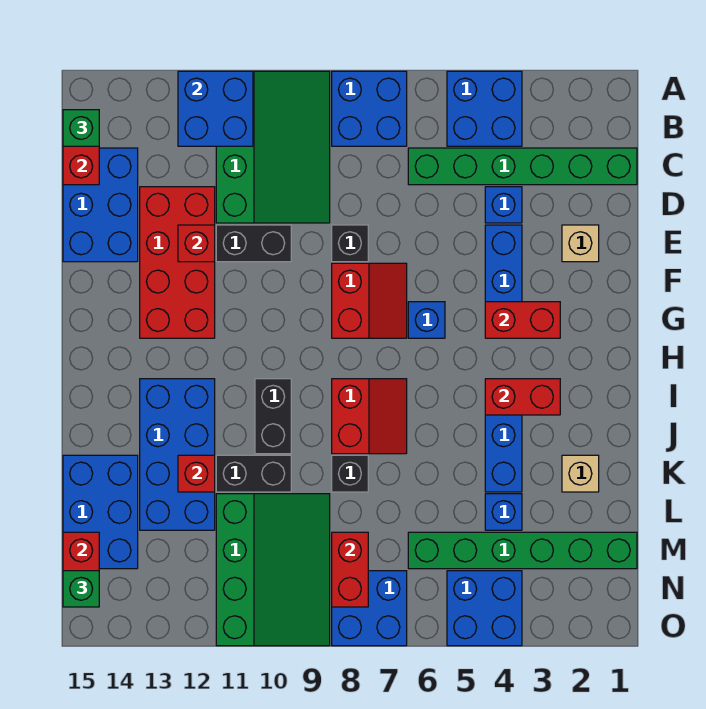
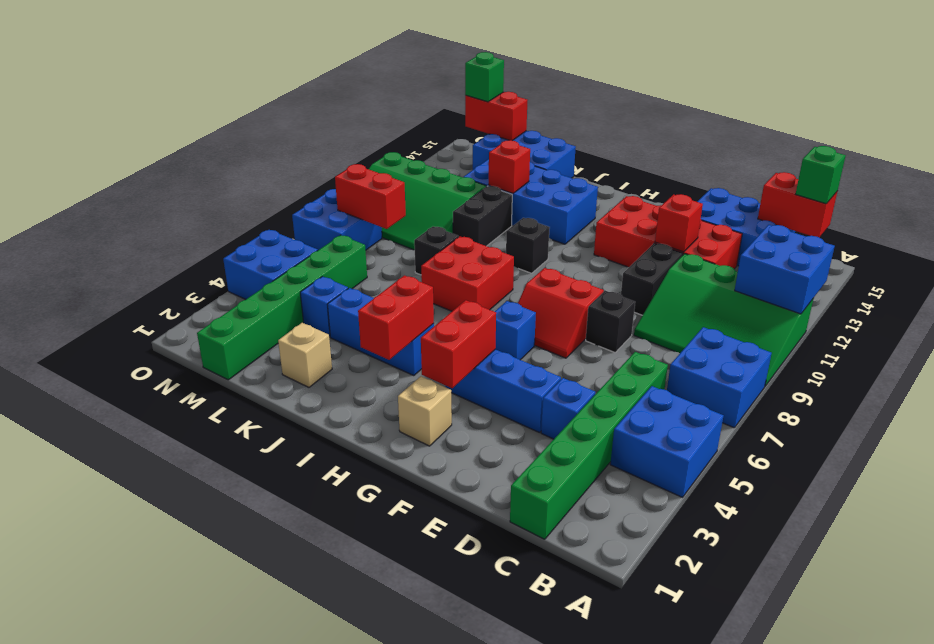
tan 1x1 brick [562,225,599,262] -> tan 1x1 brick moved to [398,376,452,446]
red 2x2 slope [332,379,407,454] -> red 2x2 brick [421,236,514,311]
black 1x2 brick [255,379,291,454] -> black 1x1 brick [506,218,550,273]

